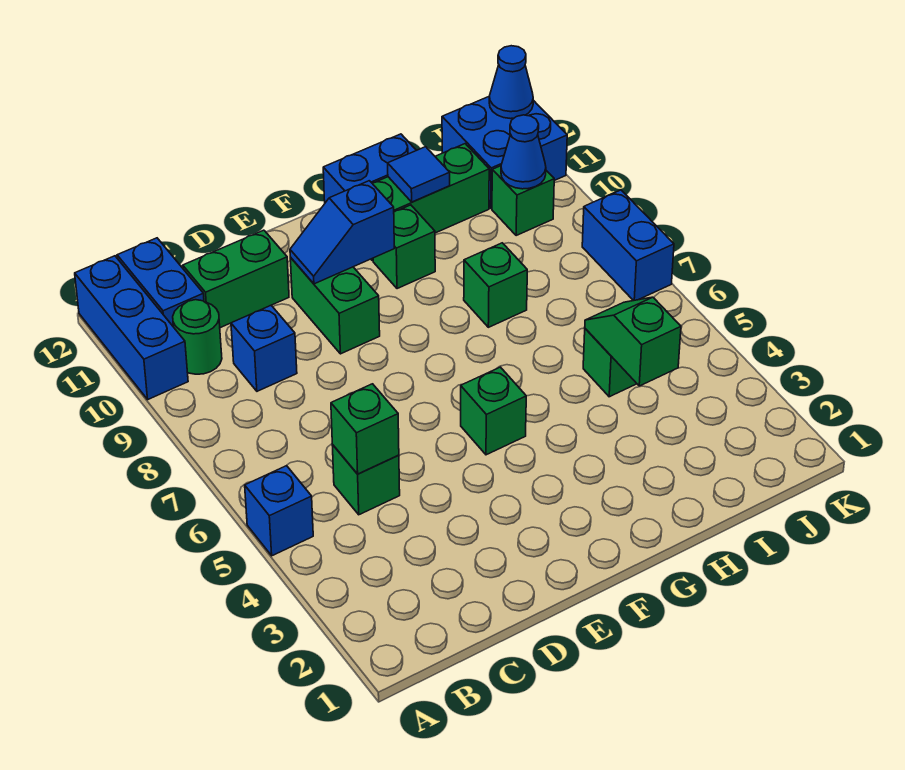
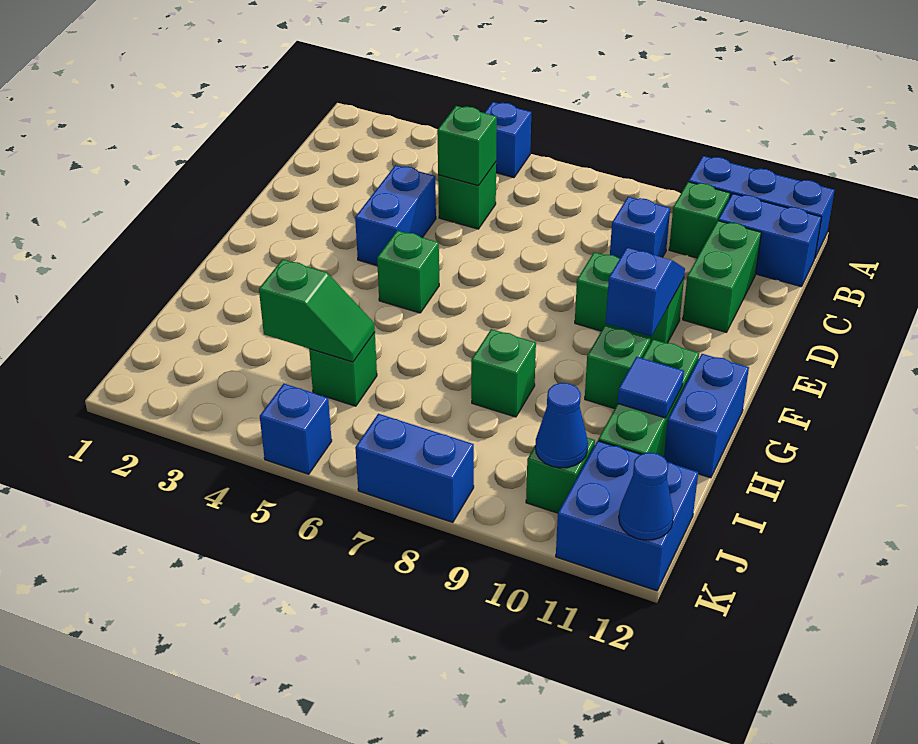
green 1x1 round brick [173,300,222,374] -> green 1x1 brick [669,182,730,258]
none -> blue 1x2 brick [355,165,436,266]
none -> blue 1x1 brick [260,384,332,474]

